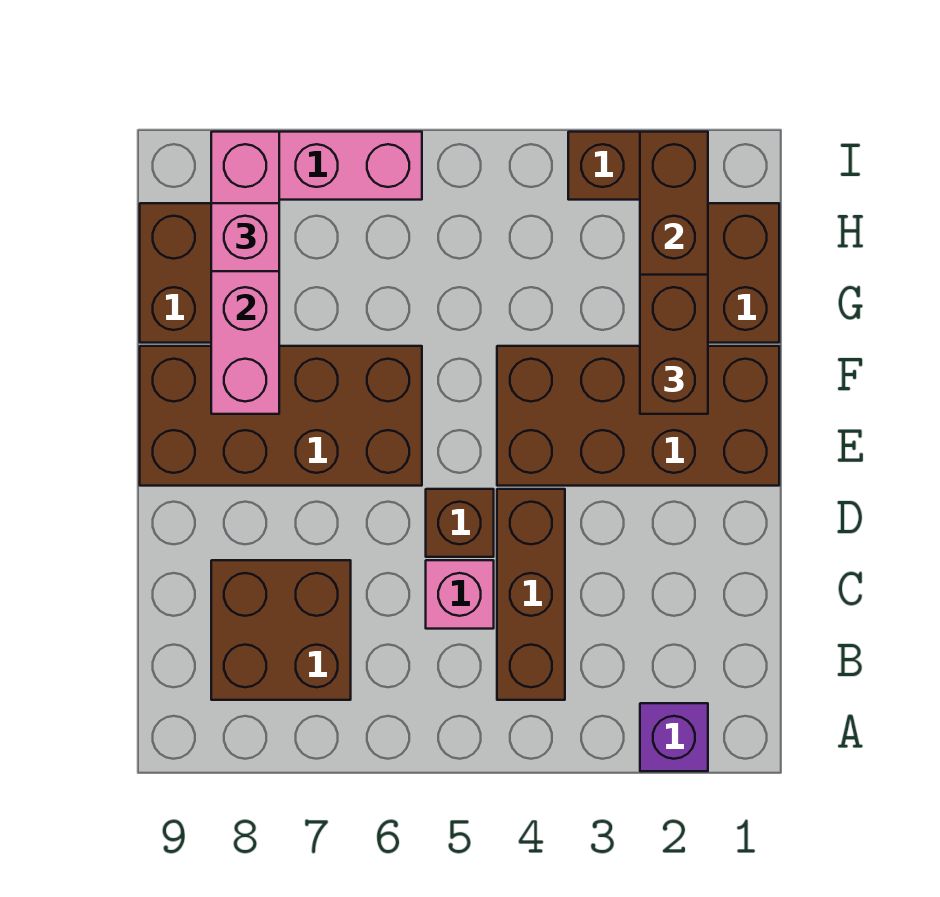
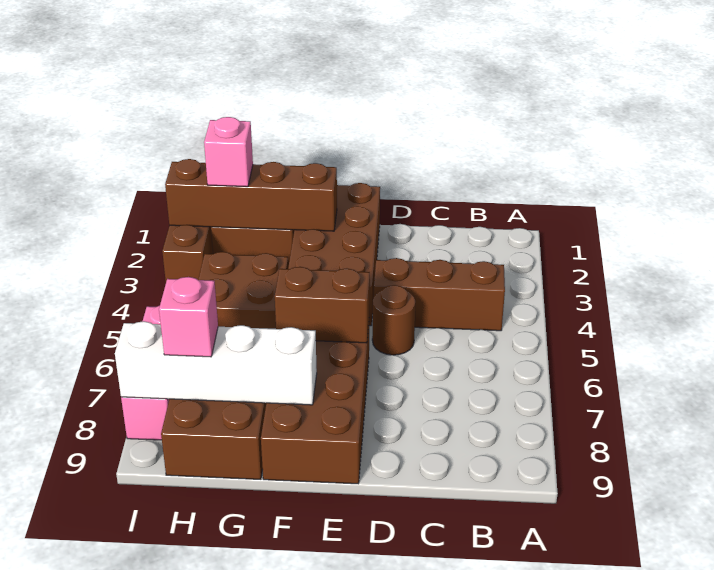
purple 1x1 brick [640,703,708,771] -> none
brown 2x2 brick [211,560,351,700] -> brown 2x2 brick moved to [198,252,288,329]
pink 1x1 brick [426,560,494,629] -> pink 1x1 brick moved to [204,117,253,187]
brown 1x1 brick [426,489,494,557] -> brown 1x1 round brick [372,285,415,355]
brown 1x2 brick [640,275,708,414] -> brown 1x2 brick moved to [275,267,370,343]
pink 1x4 brick [211,132,279,414] -> white 1x4 brick [115,321,317,405]

